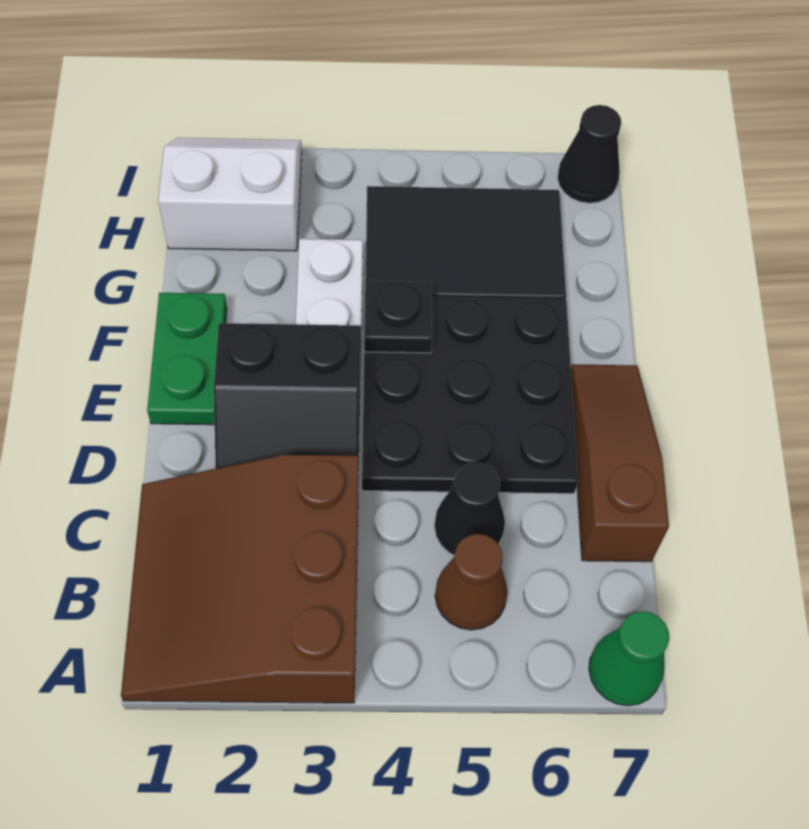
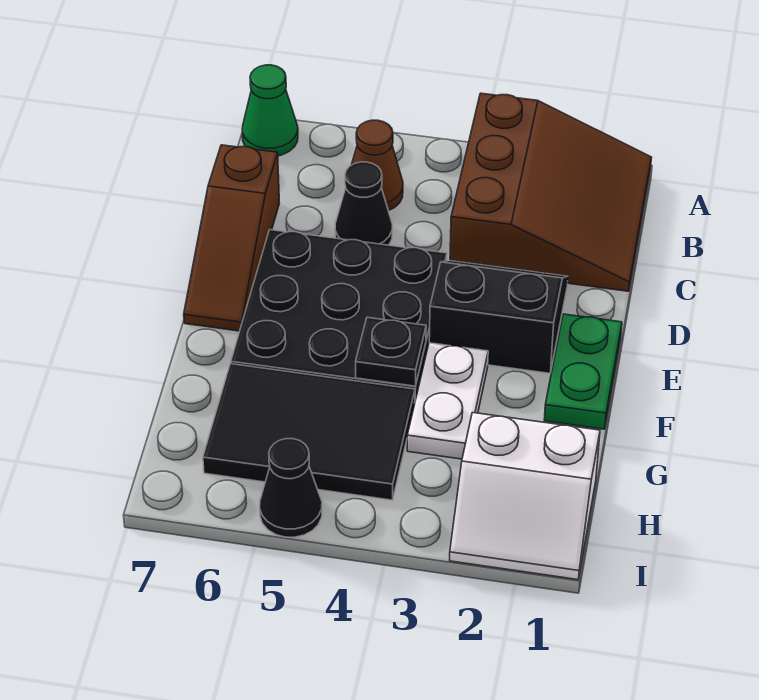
black 1x1 cone [558,105,621,203] -> black 1x1 cone moved to [260,439,322,537]

